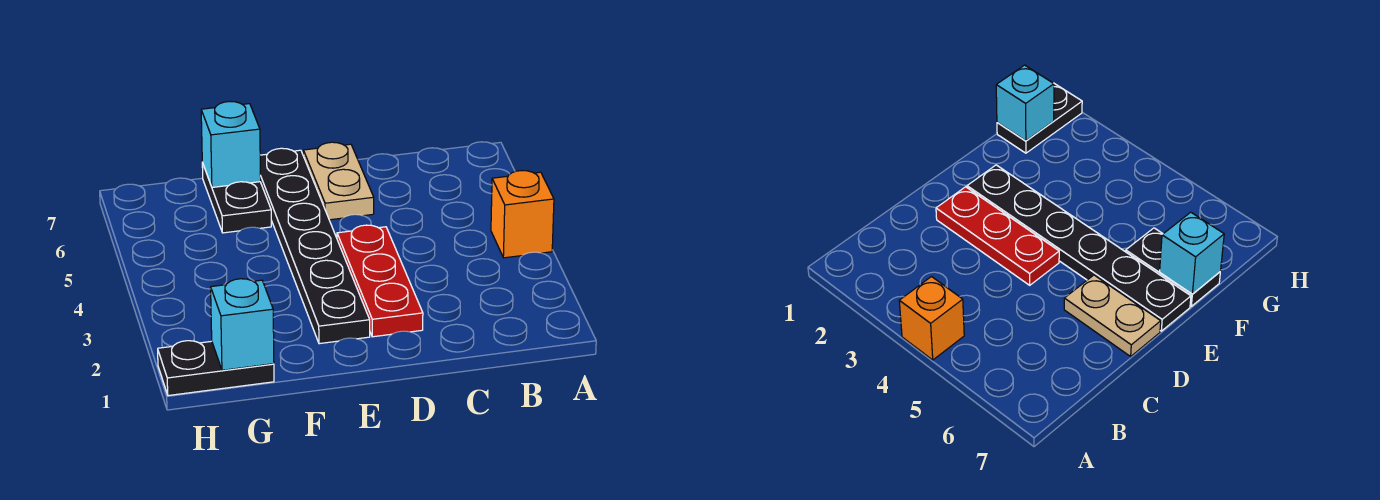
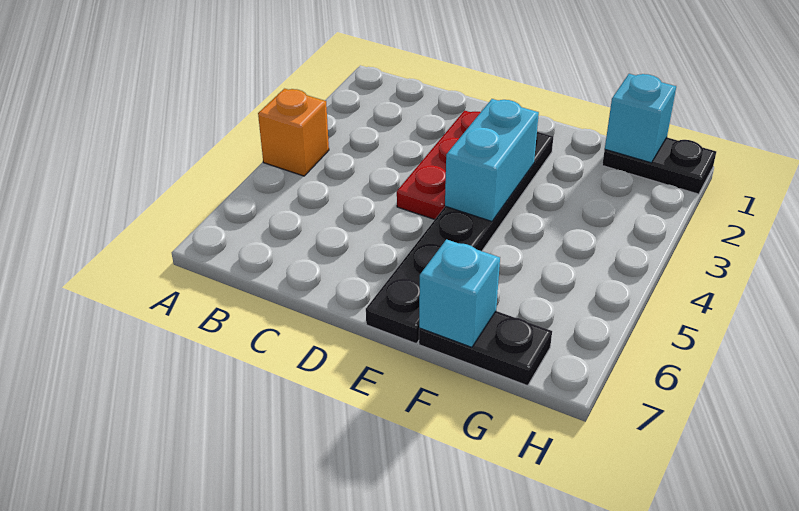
tan 1x2 plate [303,142,374,220] -> none
none -> cyan 1x2 brick [445,99,539,221]
black 1x2 plate [202,163,271,233] -> black 1x2 plate turned to [419,311,552,386]

